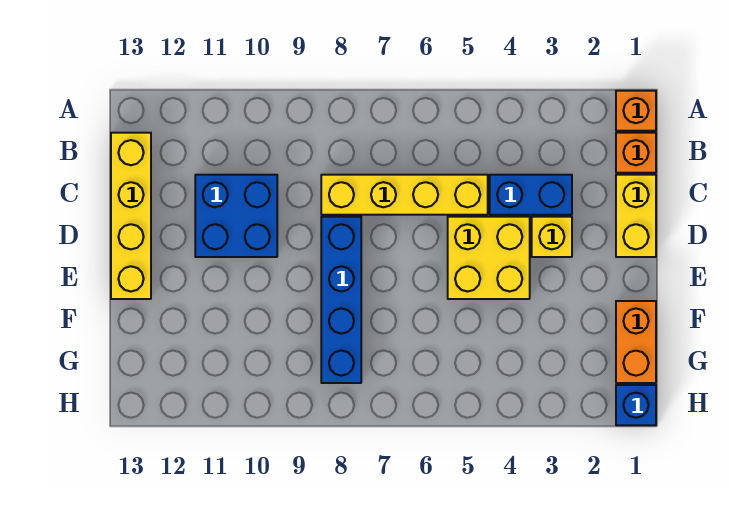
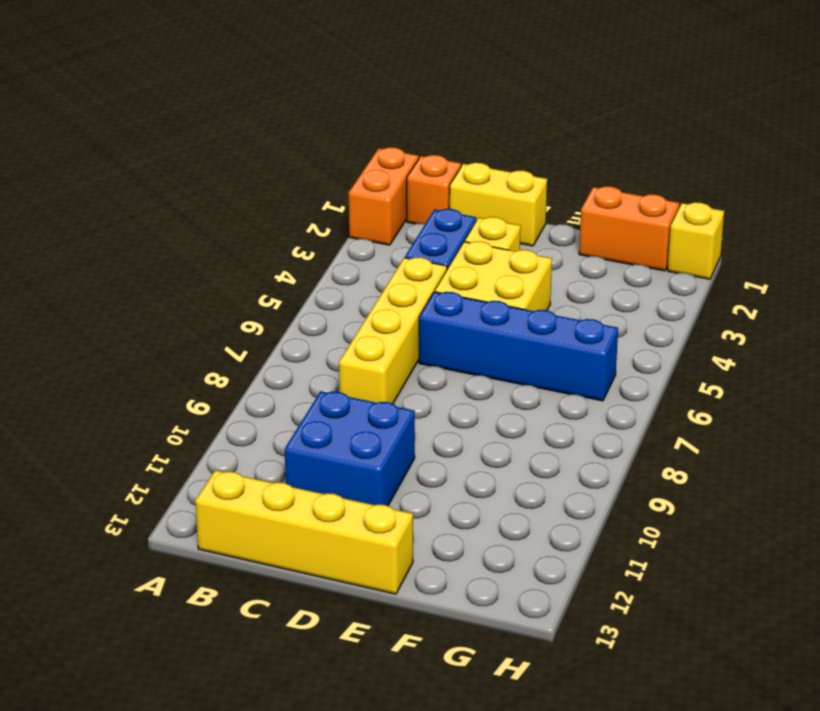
orange 1x1 brick [616,91,656,131] -> orange 1x2 brick [349,147,419,245]
blue 1x4 brick [321,217,361,383] -> blue 1x4 brick moved to [419,292,618,401]
blue 1x1 brick [616,385,656,425] -> yellow 1x1 brick [668,202,724,279]

